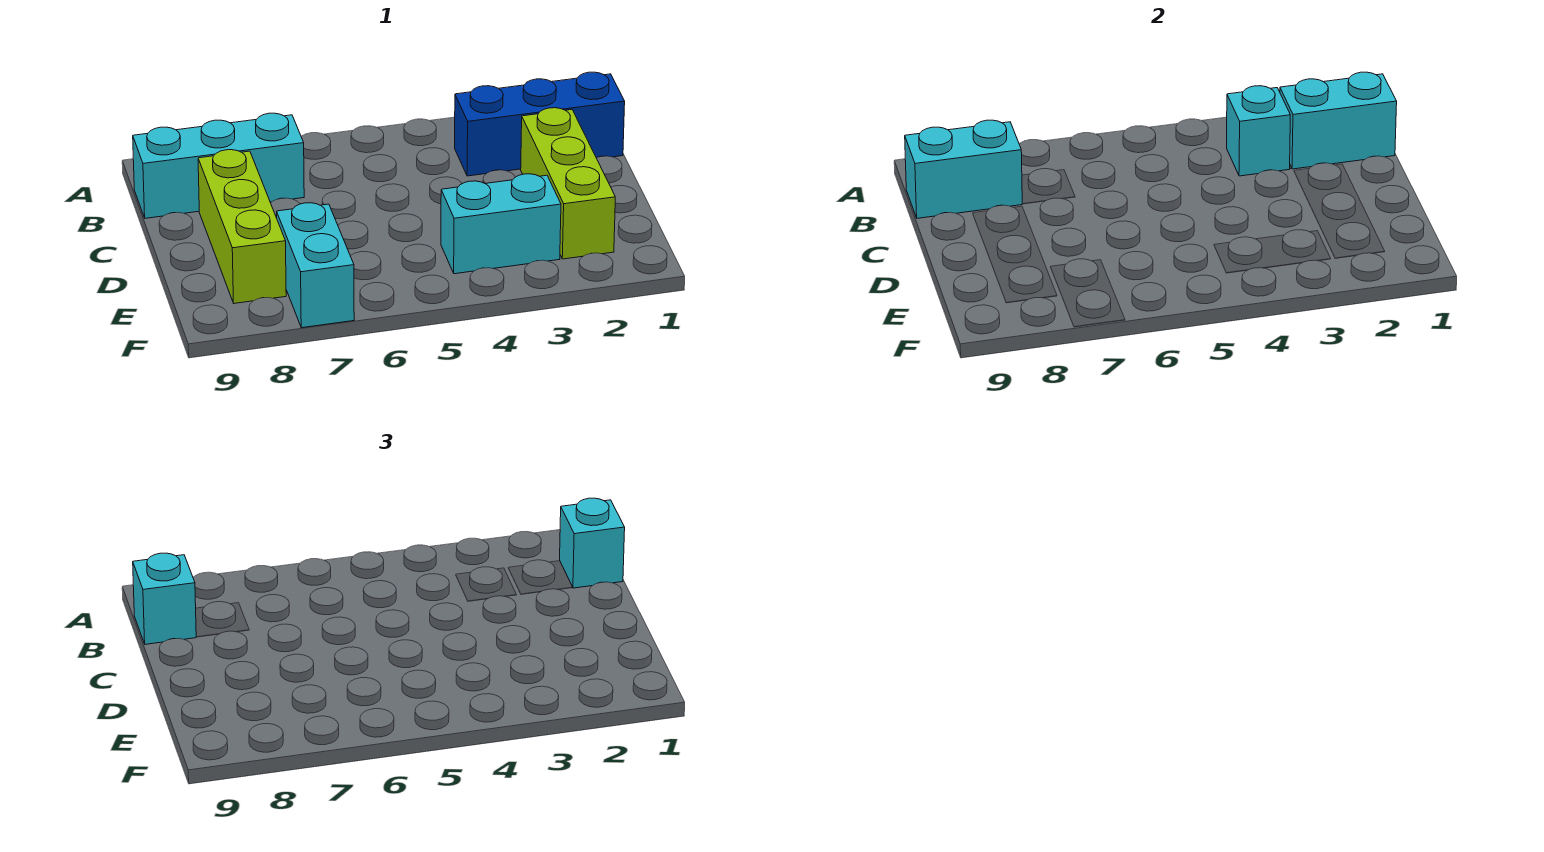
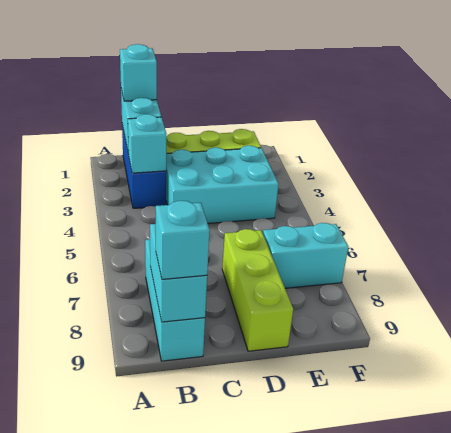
lime 1x3 brick [198,150,286,303] -> lime 1x3 brick turned to [222,229,293,351]
cyan 1x2 brick [441,174,561,274] -> cyan 2x3 brick [166,146,278,223]

